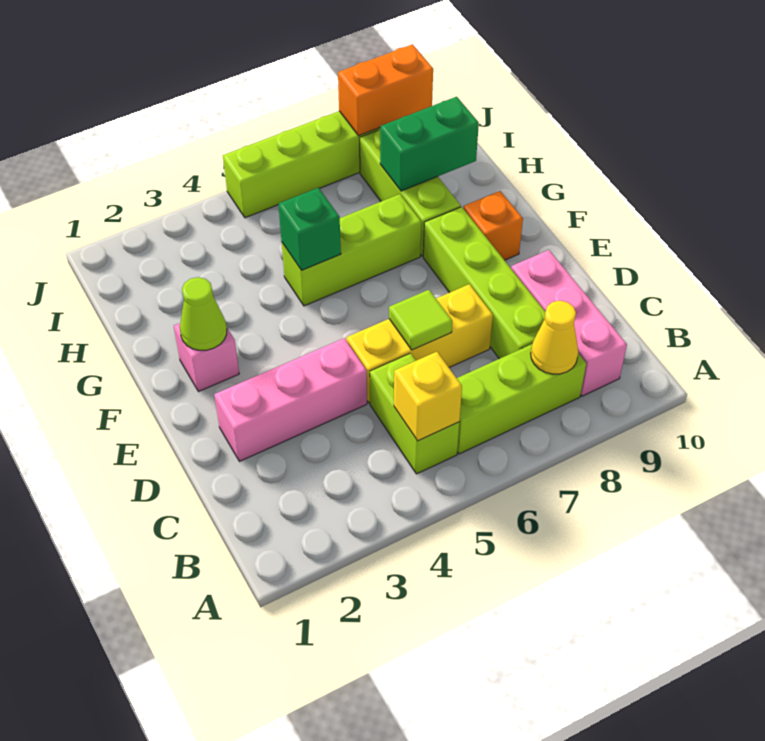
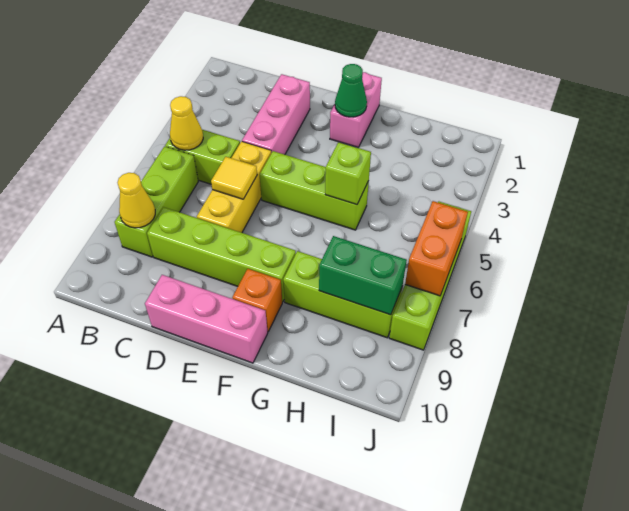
yellow 1x1 brick [394,352,462,441] -> yellow 1x1 cone [170,96,203,150]
pink 1x3 brick [511,250,627,396] -> pink 1x3 brick moved to [145,275,268,363]
lime 1x1 tile [389,290,452,350] -> yellow 1x1 tile [211,157,257,199]
pink 1x1 brick [174,323,239,392] -> pink 1x2 brick [330,72,382,147]
lime 1x1 cone [180,277,227,350] -> green 1x1 cone [335,64,367,117]
lime 1x3 brick [282,194,421,306] -> lime 1x3 brick turned to [260,151,369,230]
green 1x1 brick [278,188,341,270] -> lime 1x1 brick [325,142,371,205]
green 1x2 brick [380,97,479,191] -> green 1x2 brick turned to [319,236,407,315]
orange 1x2 brick [338,44,433,136] -> orange 1x2 brick moved to [405,201,468,296]

